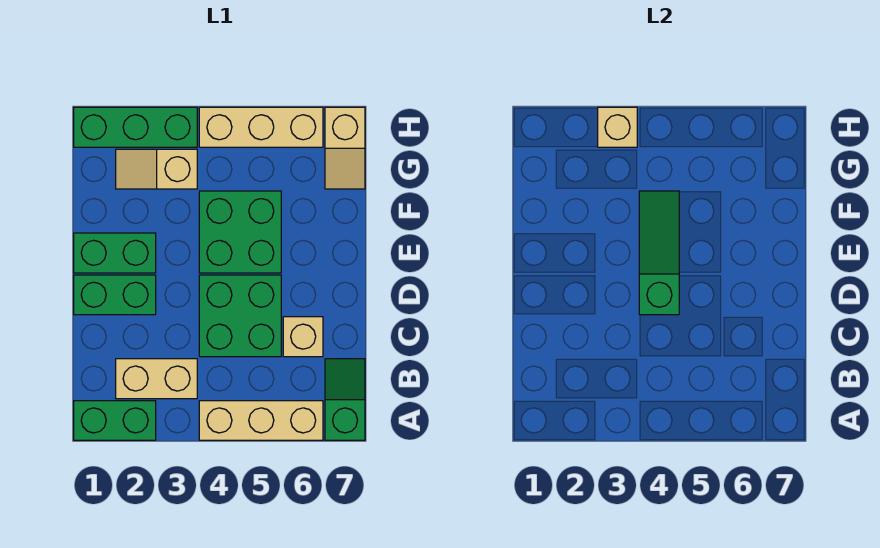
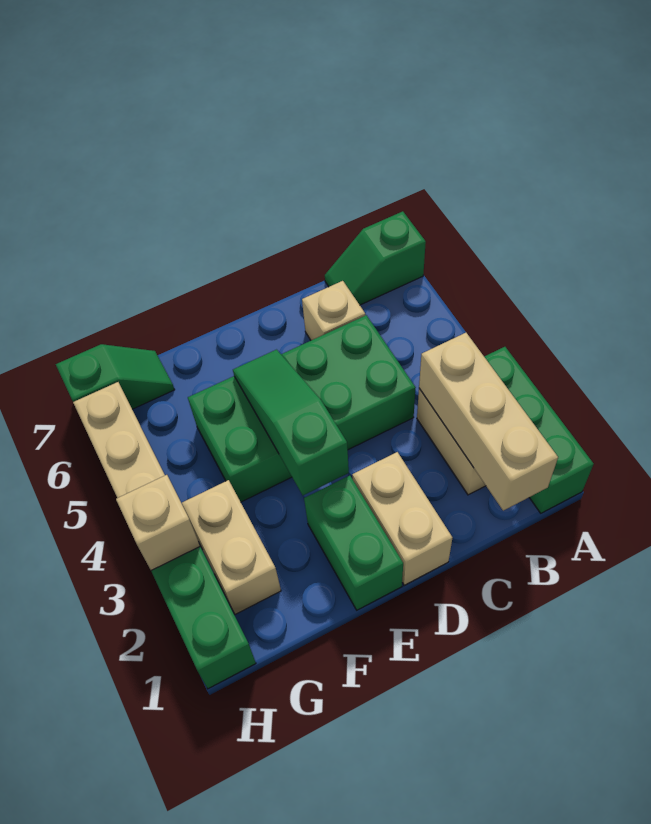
green 1x2 brick [74,401,156,440] -> green 1x3 brick [484,347,594,513]
tan 1x3 brick [199,401,323,440] -> tan 1x3 brick moved to [419,333,558,510]
green 1x2 brick [74,275,156,315] -> tan 1x2 brick [352,452,453,585]
green 1x3 slope [639,191,679,315] -> green 1x3 slope turned to [233,350,349,495]
tan 1x2 slope [116,149,197,189] -> tan 1x2 brick [182,480,281,614]
tan 1x2 slope [325,107,365,189] -> green 1x2 slope [56,344,175,409]

